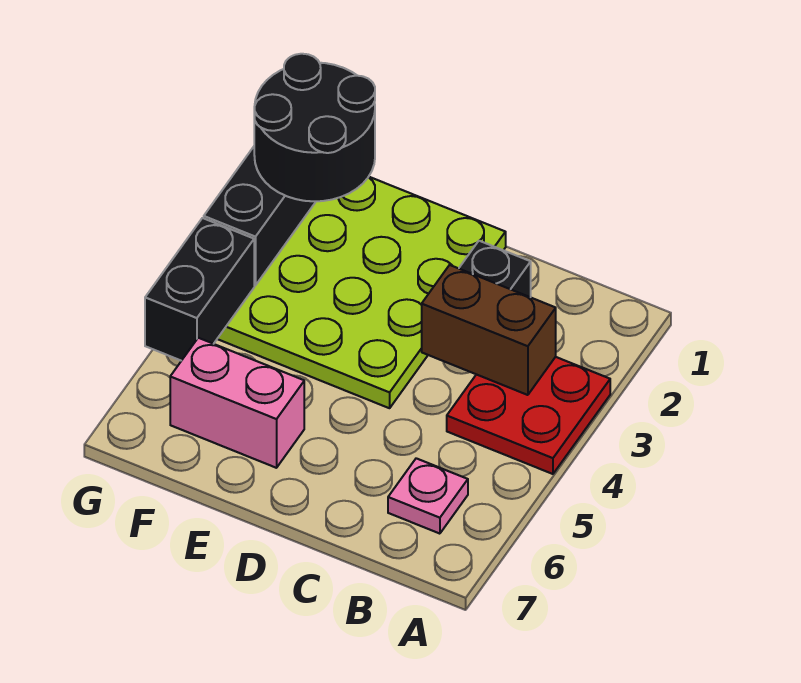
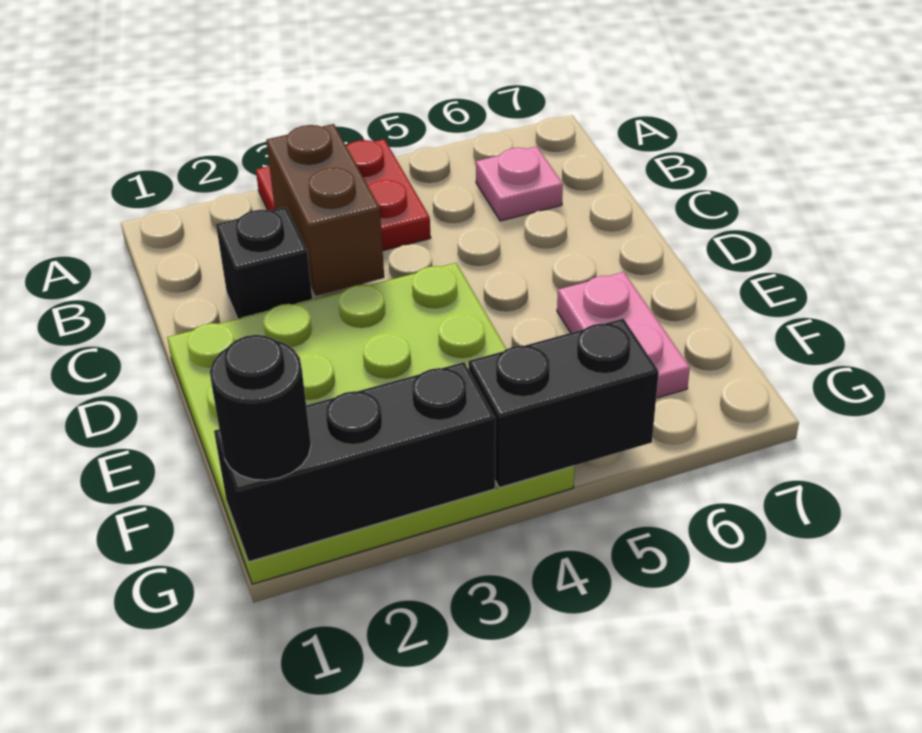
pink 1x2 brick [170,338,304,468] -> pink 1x2 plate [557,272,690,398]
black 2x2 round brick [254,54,375,201] -> black 1x1 round brick [210,335,311,480]

